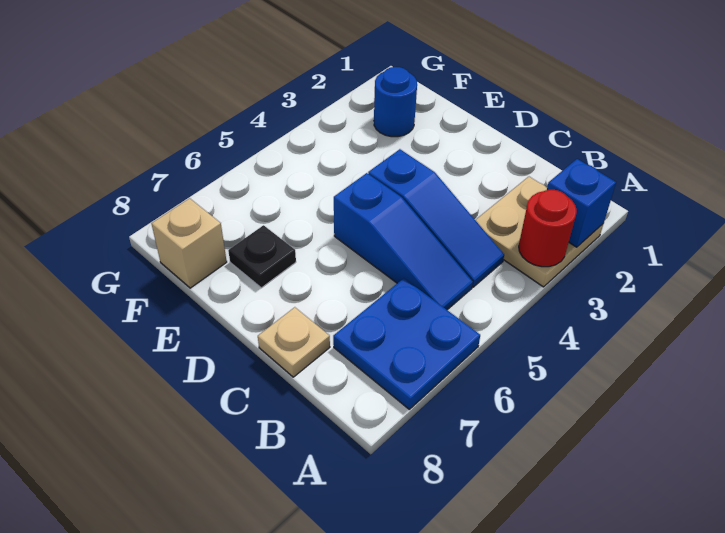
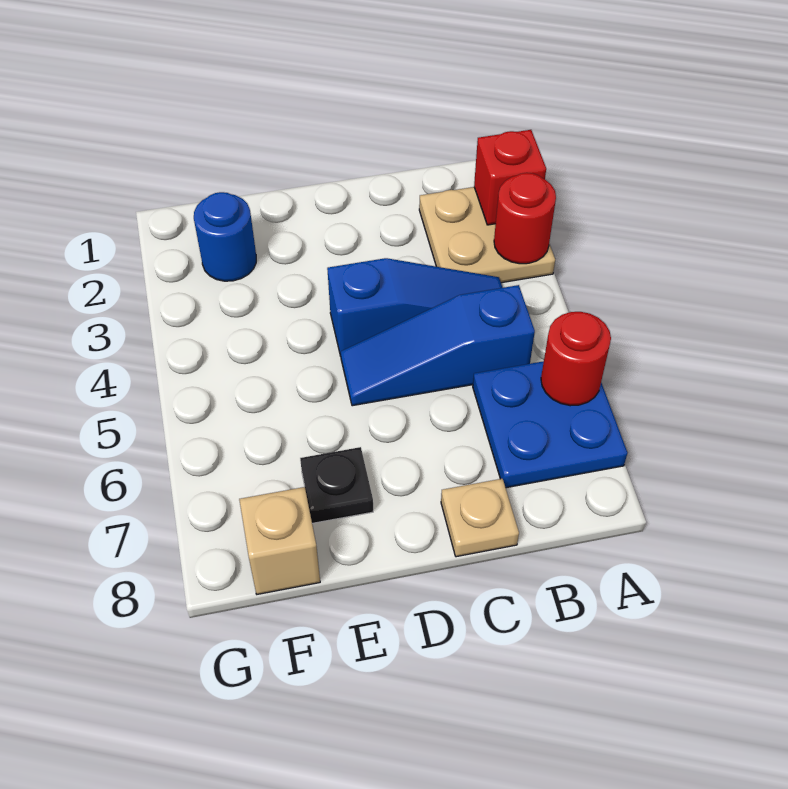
blue 1x1 brick [547,159,616,247] -> red 1x1 brick [474,130,546,225]
none -> red 1x1 round brick [541,312,611,406]
blue 1x3 slope [334,173,473,310] -> blue 1x3 slope turned to [341,285,535,406]

